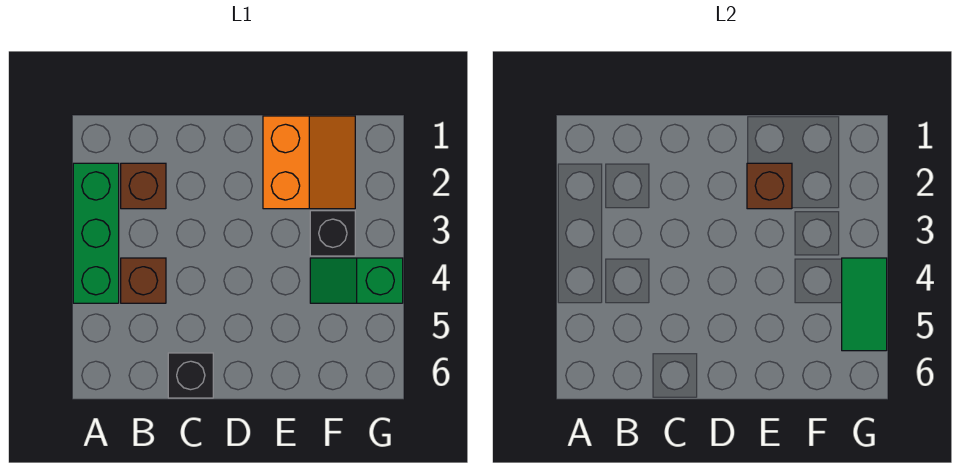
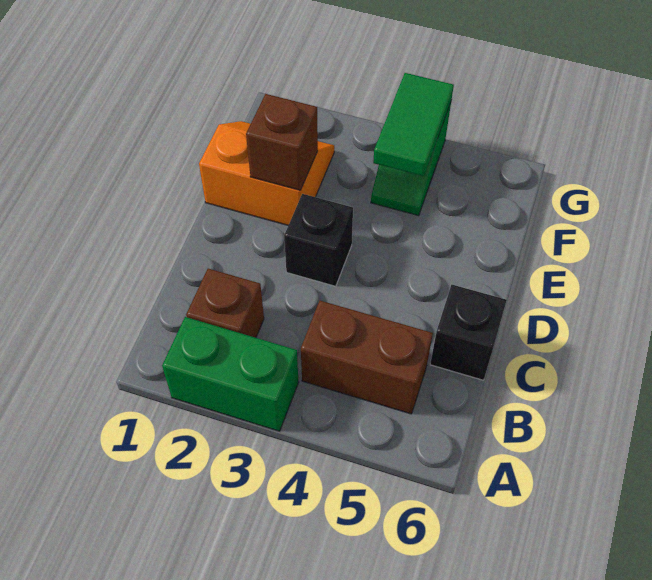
green 1x3 brick [73,163,119,303] -> green 1x2 brick [162,317,299,431]
brown 1x1 brick [121,258,166,303] -> brown 1x2 brick [301,301,433,414]
black 1x1 brick [310,211,355,256] -> black 1x1 brick moved to [284,194,353,286]
green 1x2 tile [842,258,887,351] -> green 1x2 tile turned to [373,73,454,176]

